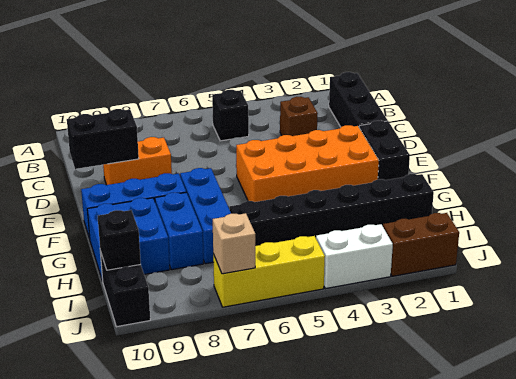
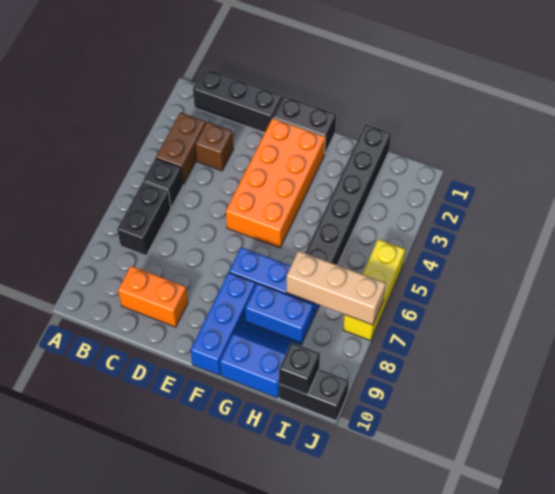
orange 1x2 brick [103,137,172,185] -> orange 1x2 brick turned to [118,266,188,327]
black 1x2 brick [67,109,139,169] -> black 1x2 brick moved to [117,182,171,256]
blue 2x2 brick [87,198,170,281] -> blue 2x2 slope [220,322,301,398]
brown 1x2 brick [383,213,459,276] -> brown 1x2 brick moved to [156,112,206,184]
white 1x2 brick [316,224,393,289] -> none
tan 1x1 brick [213,213,255,274] -> tan 1x3 brick [286,251,386,325]

